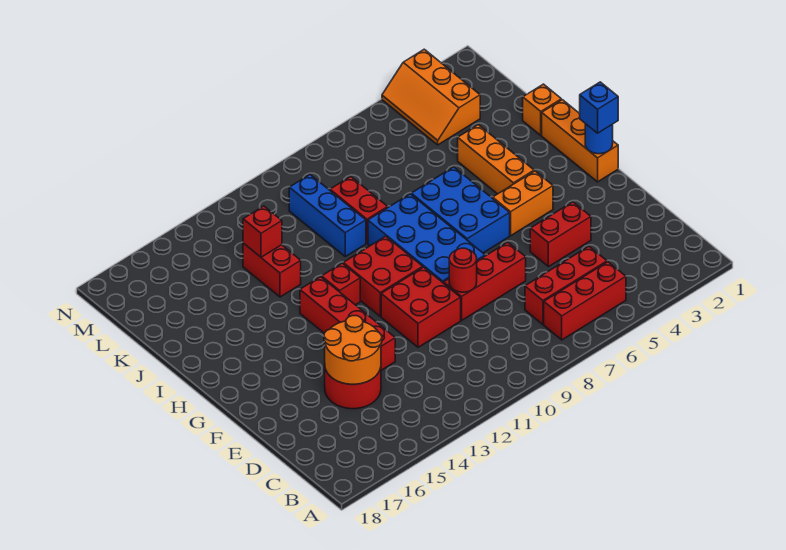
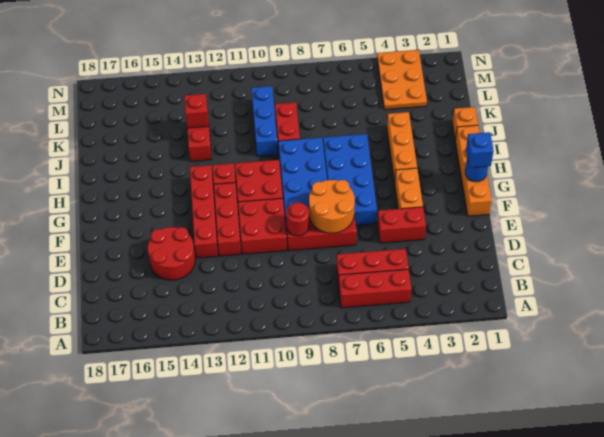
orange 2x2 round brick [324,316,382,384] -> orange 2x2 round brick moved to [309,180,355,233]
none -> red 1x3 brick [214,182,241,256]
orange 1x3 brick [542,100,618,182] -> orange 1x4 brick [455,125,492,216]
orange 1x2 brick [493,171,553,235] -> orange 1x2 brick turned to [395,168,423,209]
blue 2x3 brick [411,167,510,253] -> blue 2x4 brick [323,134,377,225]
orange 2x3 slope [382,49,480,145] -> orange 2x3 plate [377,50,427,110]

